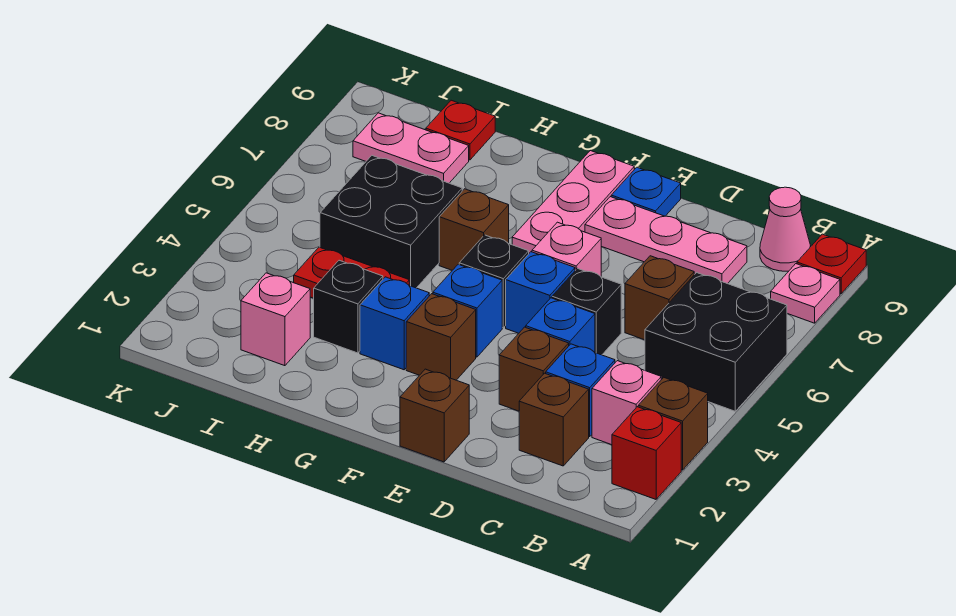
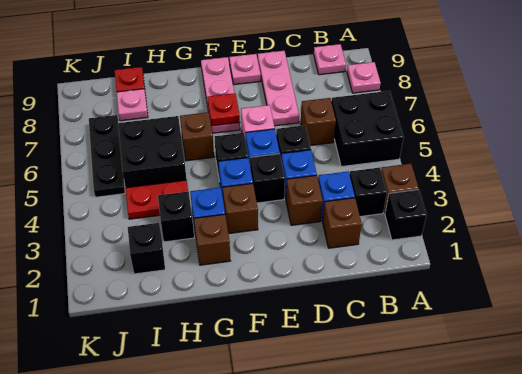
red 1x1 brick [612,407,681,499] -> black 1x1 brick [385,190,427,240]
red 1x1 plate [797,234,866,294] -> red 1x1 plate moved to [207,93,240,126]
pink 1x1 brick [592,361,661,445] -> black 1x1 brick [350,168,387,217]
pink 1x1 cone [760,187,811,271] -> pink 1x1 plate [314,44,346,75]
pink 1x3 plate [585,197,747,284] -> pink 1x3 plate turned to [258,51,299,126]
brown 1x1 brick [400,369,469,462] -> brown 1x1 brick moved to [194,214,231,265]
none -> black 1x1 brick [250,154,285,203]
blue 1x1 plate [611,167,681,216] -> pink 1x1 plate [229,54,261,85]
pink 1x1 brick [241,273,310,366] -> black 1x1 brick [128,223,165,274]
pink 1x2 plate [353,113,469,183] -> pink 1x1 plate [117,89,148,121]
none -> black 1x3 plate [89,115,125,197]

